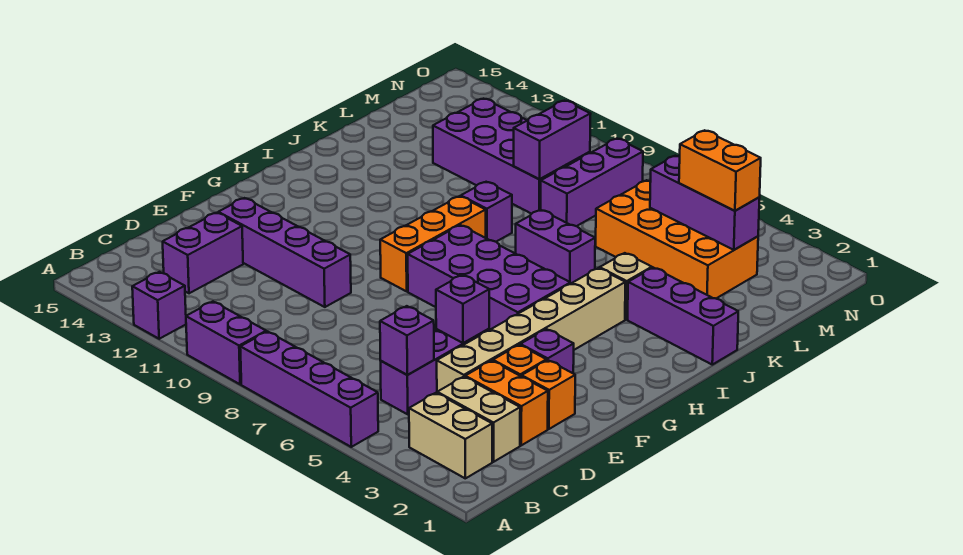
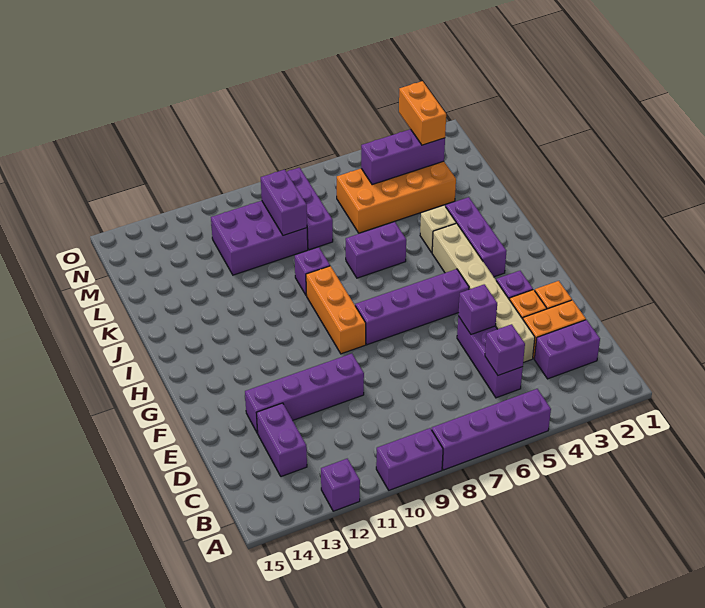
tan 1x2 brick [409,393,492,478] -> none
tan 1x2 brick [437,377,520,462] -> purple 1x2 brick [534,320,600,379]
purple 2x4 brick [408,225,570,330] -> purple 1x4 brick [355,269,469,345]
purple 1x3 brick [627,268,738,365] -> purple 1x3 brick turned to [446,197,507,277]
purple 2x4 brick [433,99,590,214] -> purple 2x3 brick [211,201,308,275]
orange 1x2 brick [679,130,761,211] -> orange 1x2 brick turned to [399,81,446,145]

